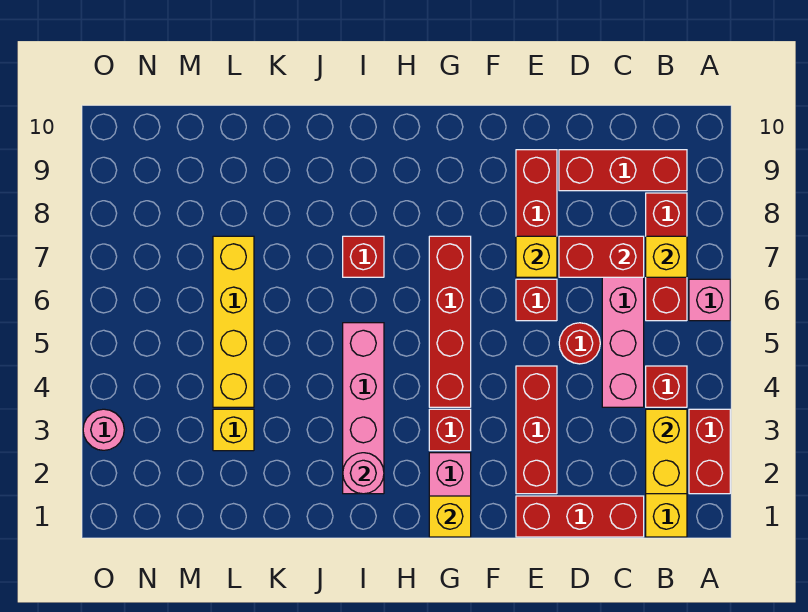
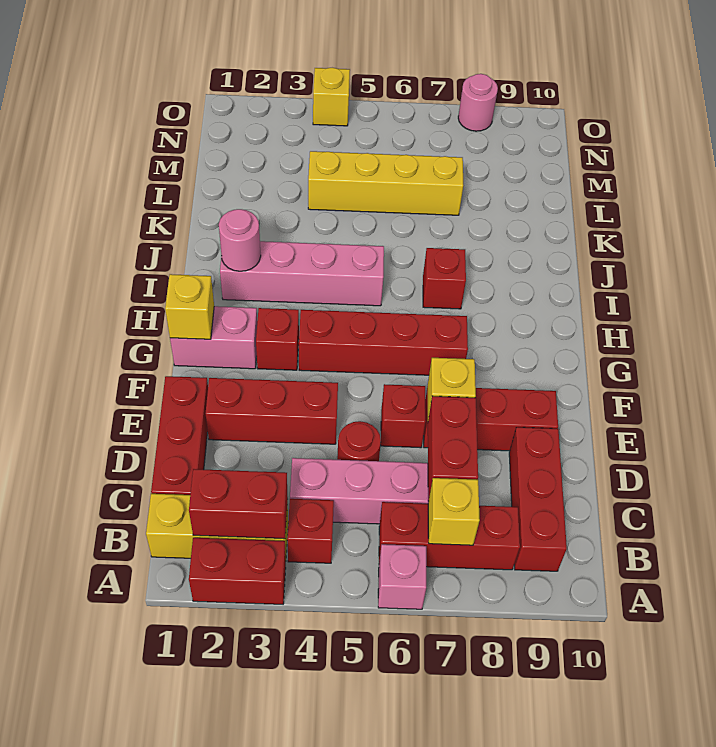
yellow 1x2 brick [646,409,687,494] -> red 1x2 brick [189,469,288,539]
yellow 1x1 brick [213,409,254,451] -> yellow 1x1 brick moved to [313,68,350,126]
pink 1x1 round brick [83,409,124,450] -> pink 1x1 round brick moved to [458,74,498,131]

